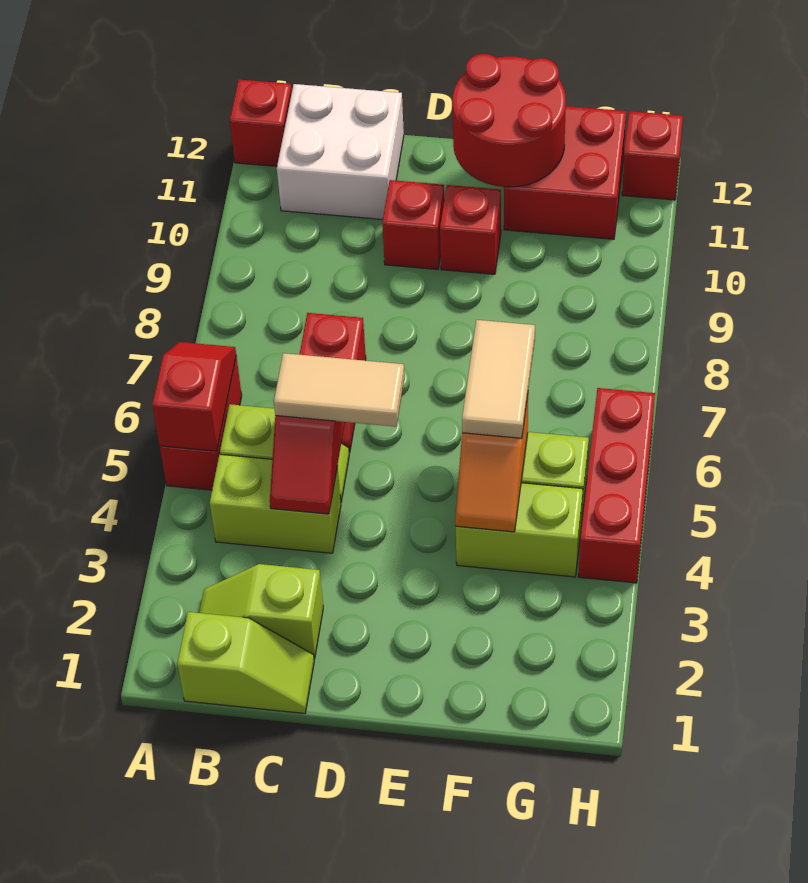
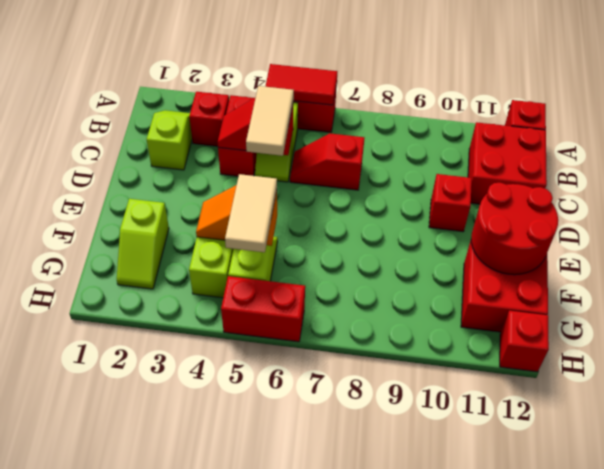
red 1x2 slope [152,342,236,451] -> red 1x2 tile [265,64,337,105]
lime 1x2 slope [177,612,314,713] -> lime 1x2 slope moved to [117,199,169,289]
lime 1x2 brick [210,454,341,553] -> red 1x2 brick [218,95,257,176]
white 2x2 brick [277,84,404,219] -> red 2x2 brick [468,122,547,204]
red 1x1 brick [440,185,501,274] -> red 1x1 brick moved to [189,92,229,146]
tan 1x2 tile [462,320,535,438] -> tan 1x2 tile turned to [225,174,277,252]
red 1x3 brick [579,388,655,583] -> red 1x2 brick [221,276,305,342]

